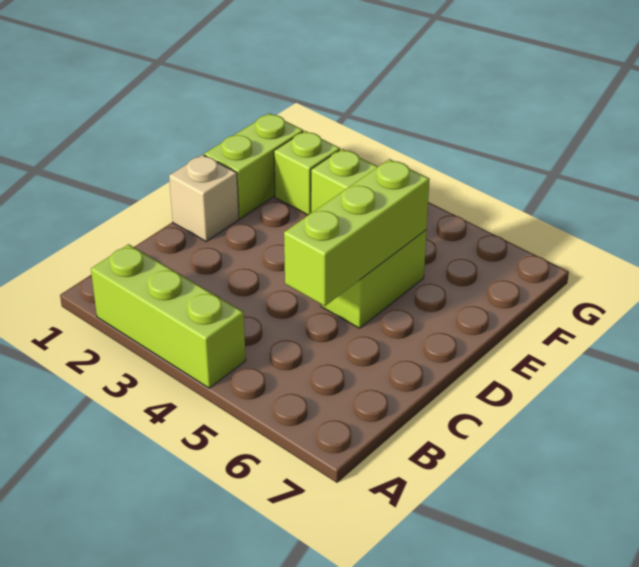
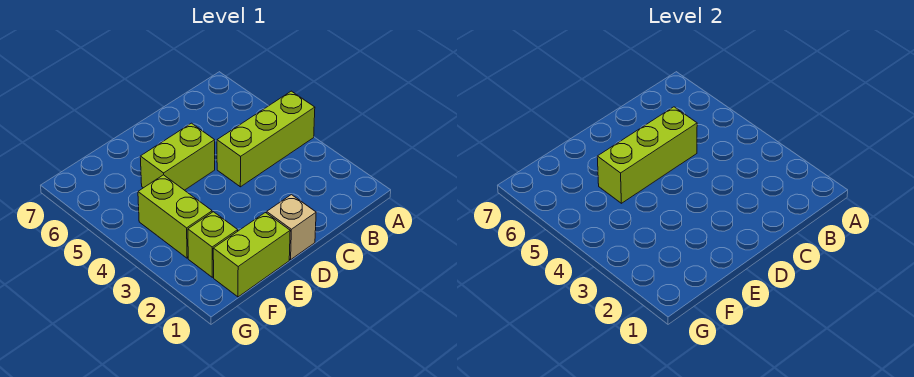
lime 1x3 brick [91,244,246,388] -> lime 1x3 brick turned to [217,91,315,187]

